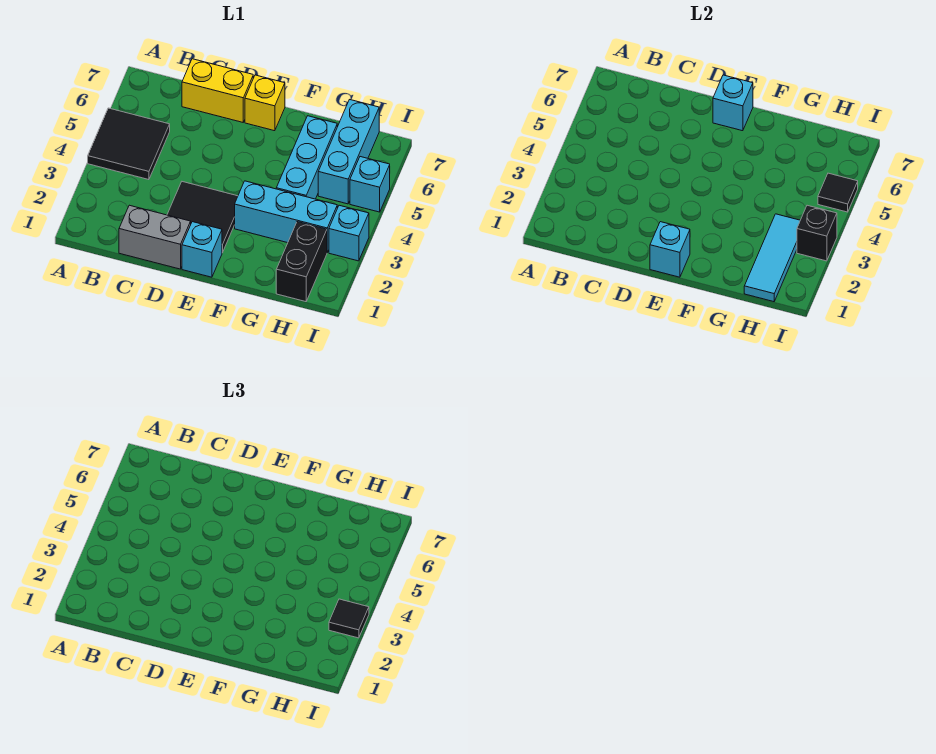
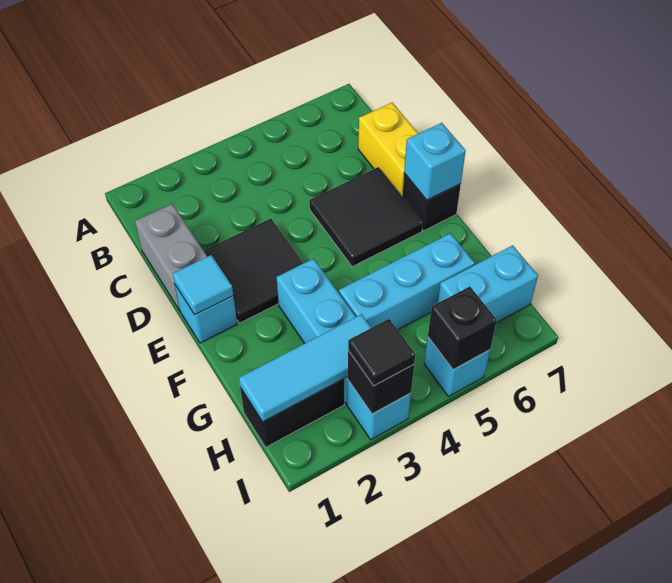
black 2x2 tile [88,108,170,180] -> black 2x2 tile moved to [309,167,423,267]
cyan 1x1 brick [650,222,690,277] -> cyan 1x1 tile [173,255,233,315]
yellow 1x1 brick [245,75,285,131] -> black 1x1 brick [402,173,461,231]
cyan 1x3 brick [318,100,379,204] -> cyan 1x2 brick [438,245,538,323]
black 1x1 tile [818,173,858,212] -> black 1x1 brick [428,287,497,370]

